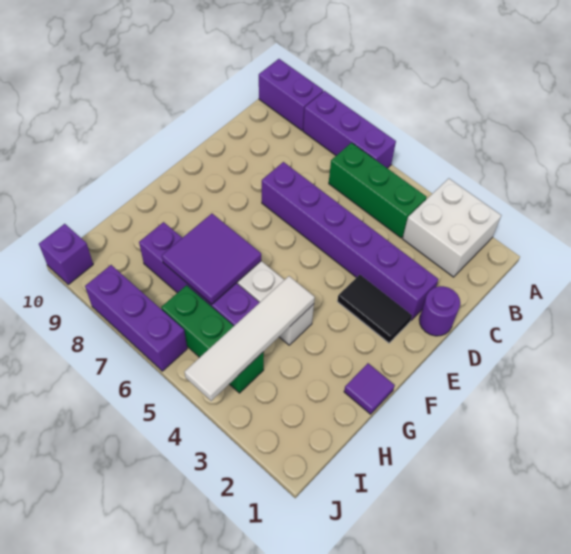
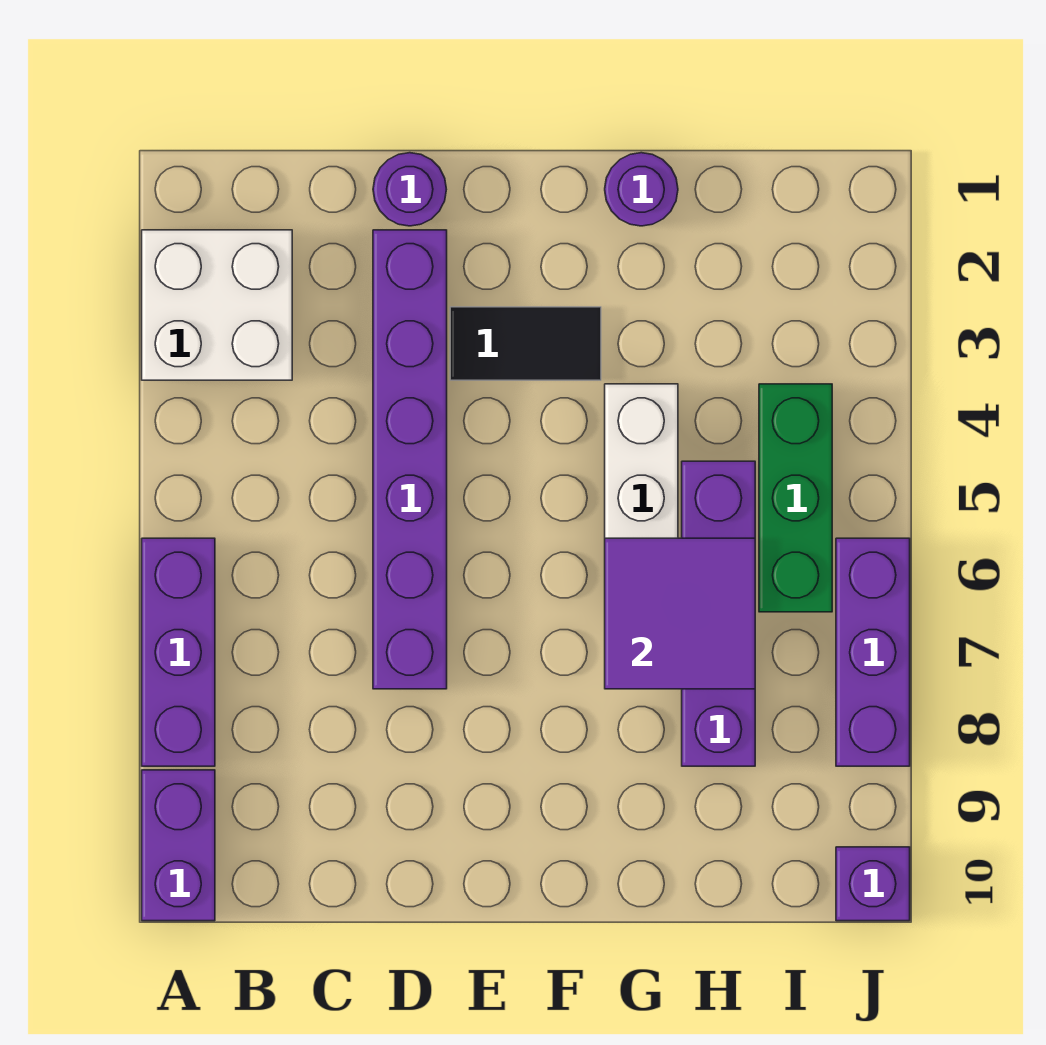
green 1x3 brick [329,143,427,238] -> none
black 1x2 tile [337,275,412,343] -> black 1x2 tile turned to [450,307,601,380]
purple 1x1 tile [344,363,394,414] -> purple 1x1 round brick [605,153,678,226]
white 1x4 tile [184,276,315,401] -> none

